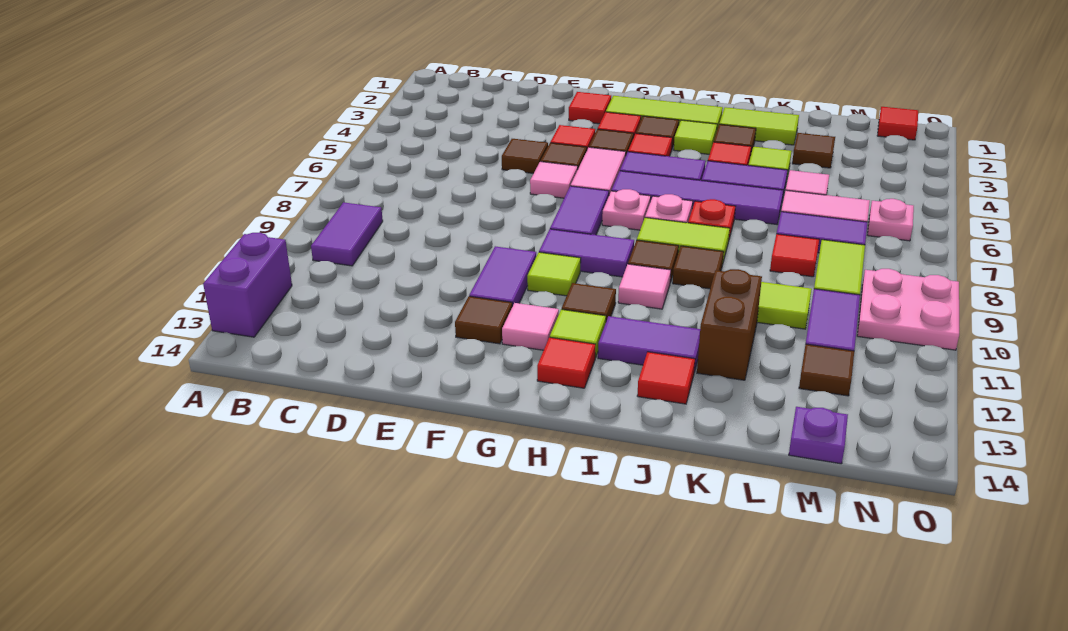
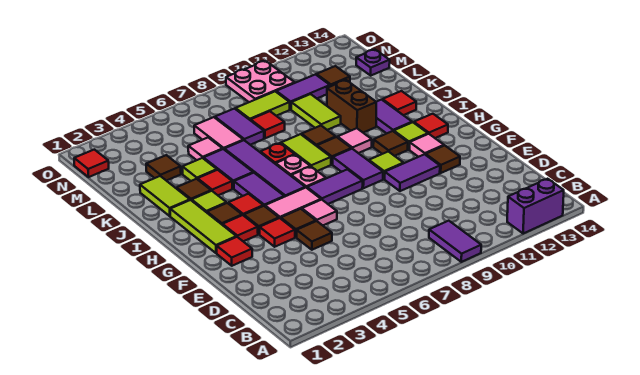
purple 1x2 tile [311,202,383,266] -> purple 1x2 tile turned to [429,221,481,262]
brown 1x2 brick [697,269,762,380] -> brown 1x2 brick turned to [327,80,376,133]
pink 1x1 plate [868,199,914,241] -> none

